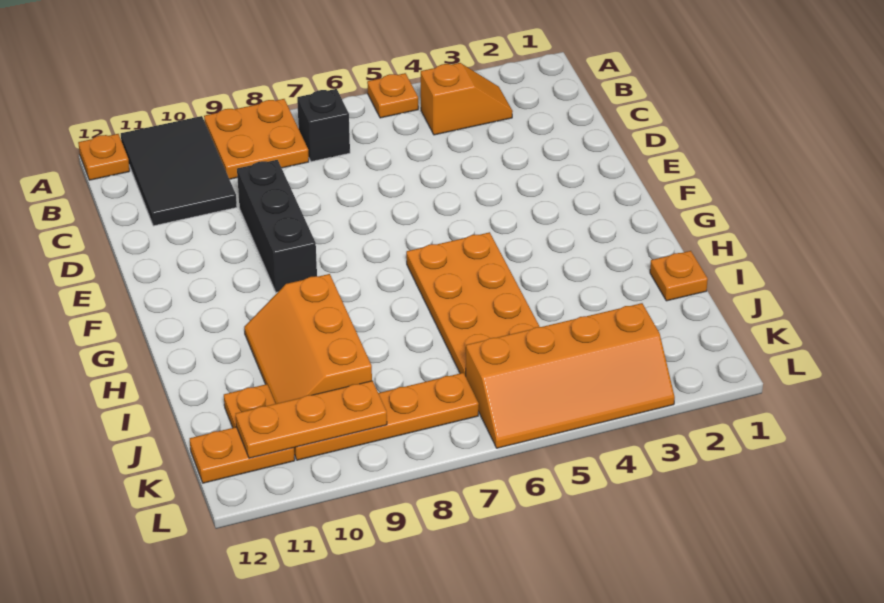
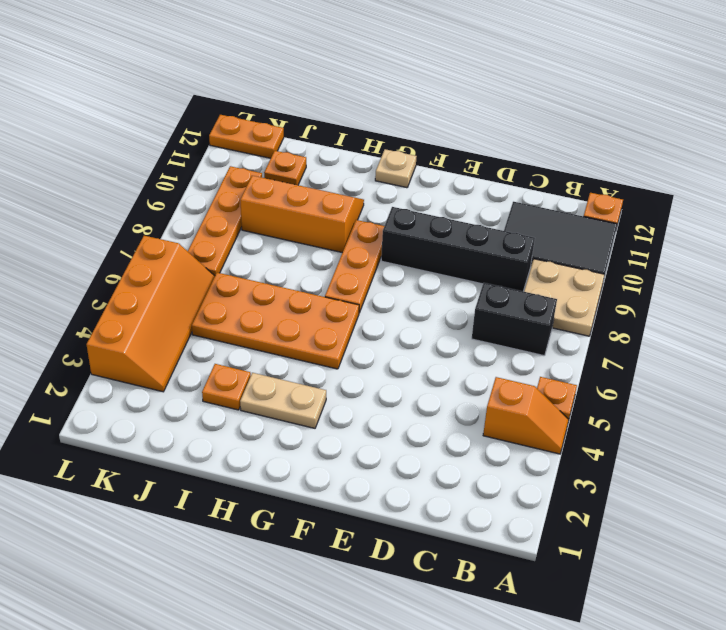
orange 2x2 plate [204,99,309,179] -> tan 2x2 plate [524,259,605,336]
orange 1x2 slope [421,63,513,135] -> orange 1x2 slope turned to [483,377,569,454]
black 1x1 brick [297,89,350,162] -> black 1x2 brick [472,283,557,356]
black 1x3 brick [237,160,317,292] -> black 1x4 brick [381,207,535,291]
none -> tan 1x2 plate [240,373,326,428]
none -> tan 1x1 plate [375,149,417,188]
orange 1x1 plate [650,251,708,301] -> orange 1x1 plate moved to [202,364,251,410]
orange 2x4 slope [466,303,675,448] -> orange 2x4 slope turned to [86,236,215,392]
orange 1x3 plate [236,381,387,458] -> orange 1x3 plate moved to [325,220,384,313]
orange 1x2 plate [190,427,295,483] -> orange 1x2 plate turned to [209,115,284,158]

